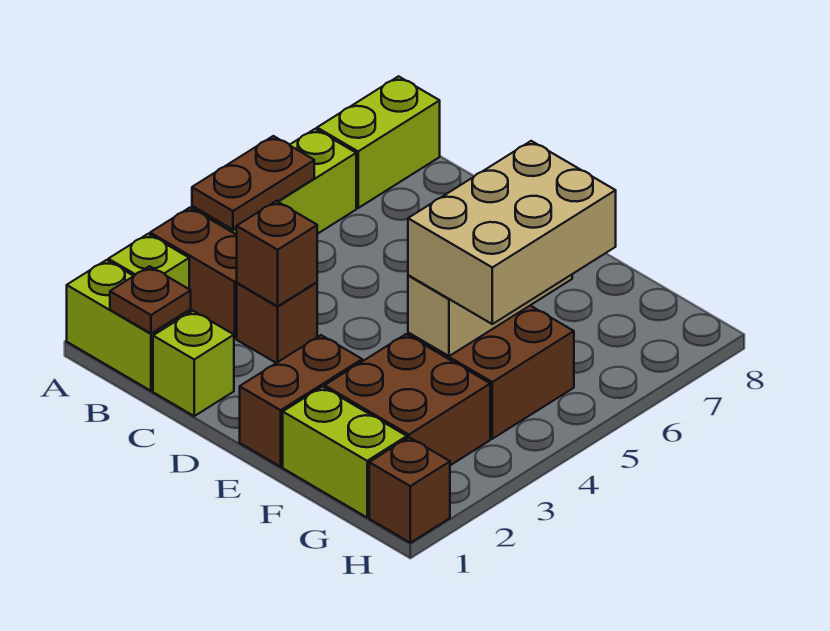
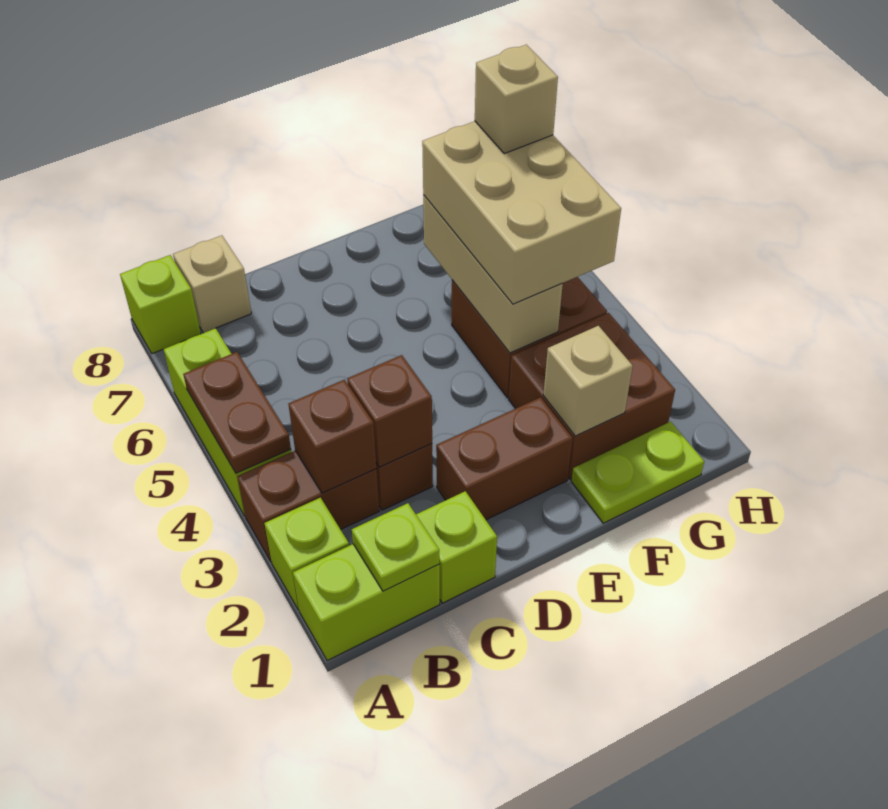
lime 1x2 brick [317,76,440,208] -> lime 1x1 brick [120,255,201,354]
brown 1x1 plate [110,266,191,333] -> lime 1x1 plate [352,503,439,591]
none -> tan 1x1 brick [173,235,251,333]
brown 1x2 brick [240,335,362,467] -> brown 1x2 brick turned to [436,397,573,520]
lime 1x2 brick [283,387,407,517] -> lime 1x2 plate [571,422,704,523]
none -> tan 1x1 brick [543,326,633,436]
none -> tan 1x1 brick [475,45,558,154]
brown 1x1 brick [369,438,450,543] -> brown 1x1 brick moved to [288,380,377,493]

